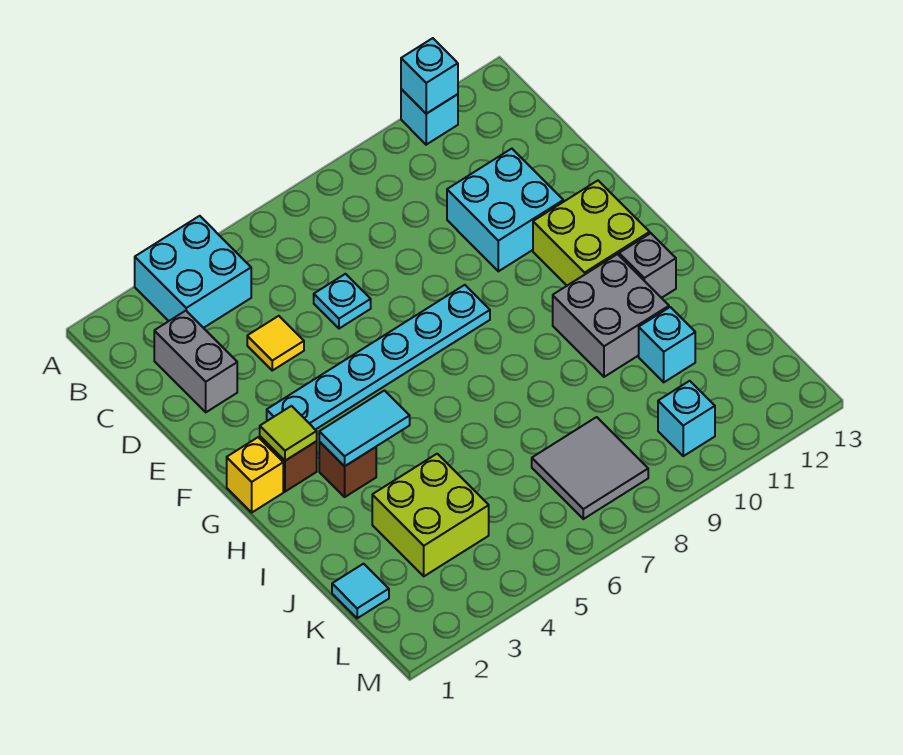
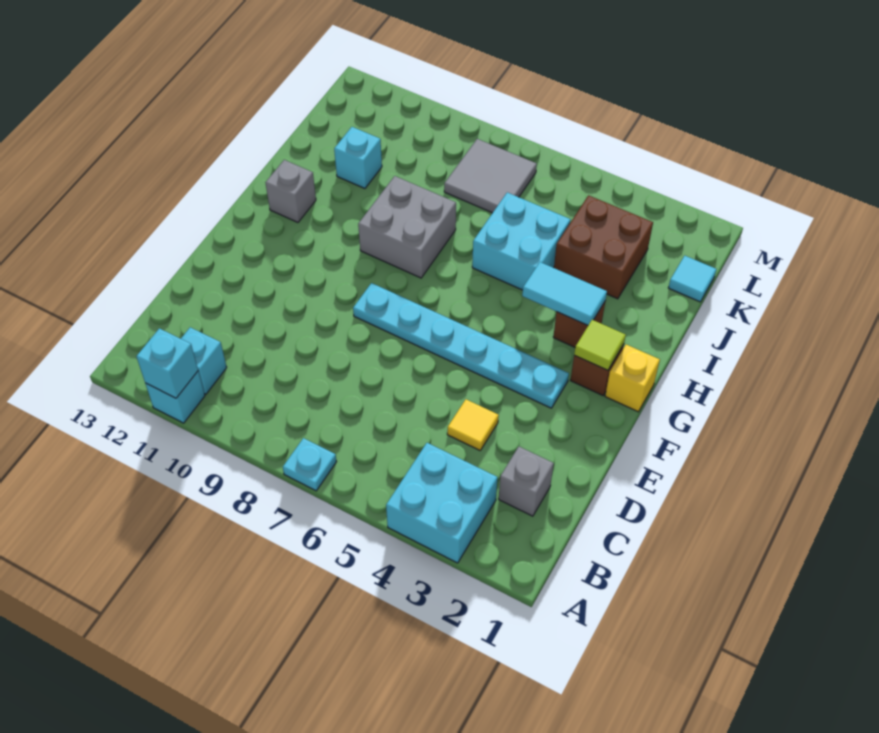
grey 1x2 brick [154,311,237,412] -> grey 1x1 brick [499,447,554,516]
cyan 1x1 plate [314,274,371,329] -> cyan 1x1 plate moved to [283,438,337,491]
cyan 2x2 brick [447,149,563,271] -> cyan 2x2 brick moved to [472,192,571,290]
lime 2x2 brick [533,181,650,286] -> none
grey 2x2 brick [553,254,669,377] -> grey 2x2 brick moved to [358,176,456,278]
lime 2x2 brick [372,454,489,576] -> brown 2x2 brick [554,195,653,299]
cyan 1x1 brick [658,381,715,456] -> cyan 1x1 brick moved to [181,327,227,394]

